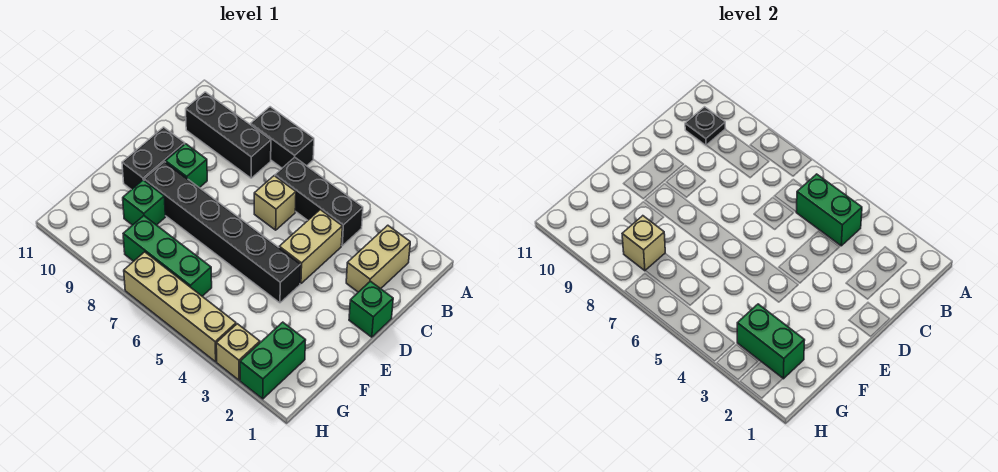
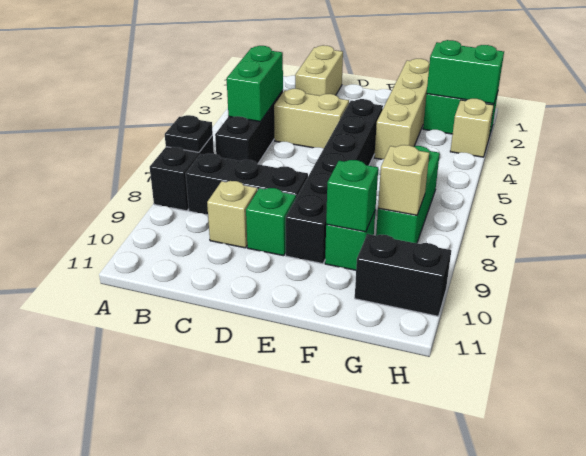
tan 1x2 brick [346,225,410,292] -> tan 1x2 brick turned to [295,45,343,96]
black 1x3 brick [186,92,271,178] -> black 1x3 brick turned to [186,153,308,215]
black 1x1 plate [685,107,726,145] -> black 1x1 plate moved to [165,115,213,152]
tan 1x1 brick [254,176,296,230] -> tan 1x1 brick moved to [207,181,258,248]
green 1x1 brick [349,281,393,337] -> green 1x1 brick moved to [326,160,378,232]
black 1x2 brick [122,127,185,190] -> black 1x2 brick moved to [355,234,451,316]
green 1x2 brick [737,304,805,379] -> green 1x2 brick turned to [427,40,504,104]
tan 1x4 brick [124,252,236,362] -> tan 1x4 brick moved to [374,59,429,159]

